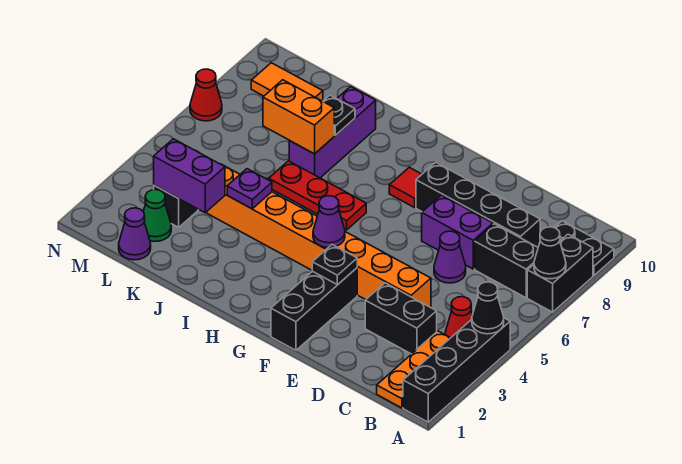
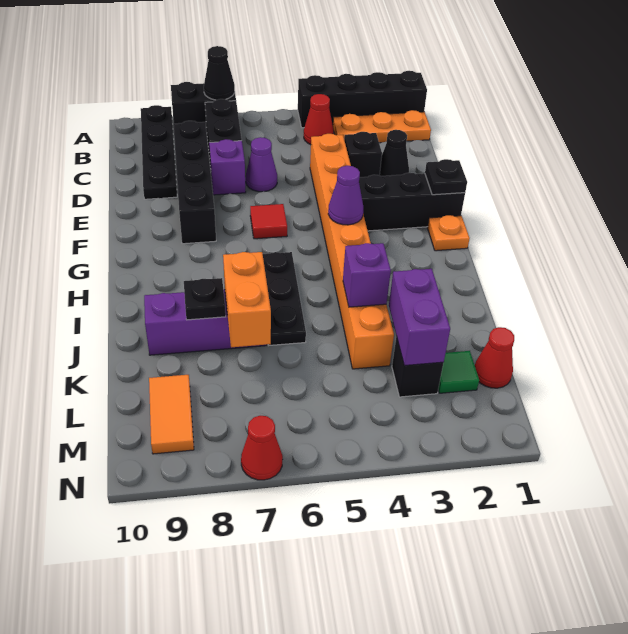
black 1x1 cone [472,282,504,334] -> black 1x1 cone moved to [380,130,409,176]
black 1x2 plate [555,221,614,275] -> black 1x4 plate [141,105,177,199]
black 1x2 brick [365,283,437,354] -> black 1x1 brick [344,132,382,177]
purple 1x2 brick [422,195,493,269] -> purple 1x1 brick [209,139,246,195]
black 1x1 plate [312,245,357,285] -> black 1x1 plate moved to [425,159,467,195]
none -> orange 1x1 plate [427,215,470,251]
red 1x1 tile [389,167,422,208] -> red 1x1 tile moved to [250,204,287,239]
red 1x3 plate [269,161,366,230] -> black 1x3 plate [263,252,306,345]
purple 1x1 plate [227,169,272,209] -> purple 1x1 brick [343,243,391,307]
purple 1x1 cone [119,208,151,260] -> red 1x1 cone [475,327,514,388]
green 1x1 cone [143,190,171,241] -> green 1x1 tile [438,351,479,393]

